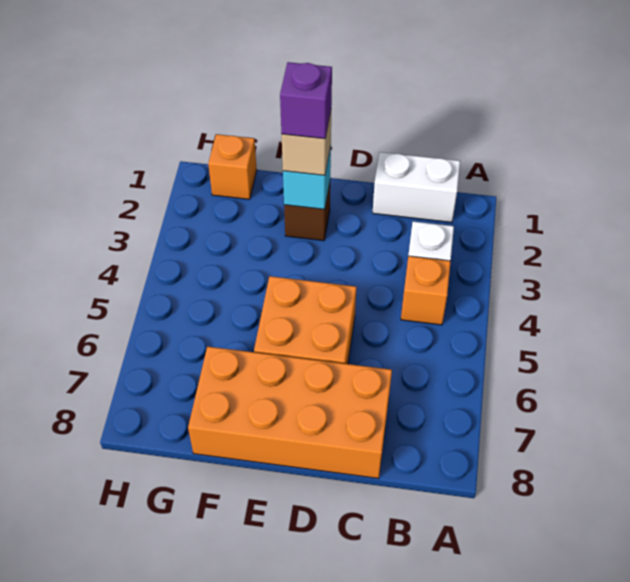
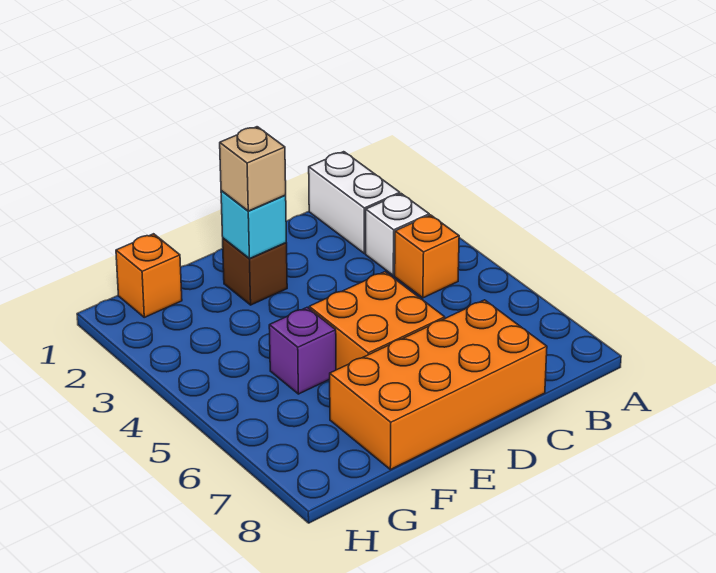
white 1x2 brick [373,152,460,222] -> white 1x2 brick turned to [309,152,400,253]
purple 1x1 brick [280,62,332,139] -> purple 1x1 brick moved to [269,307,336,394]

